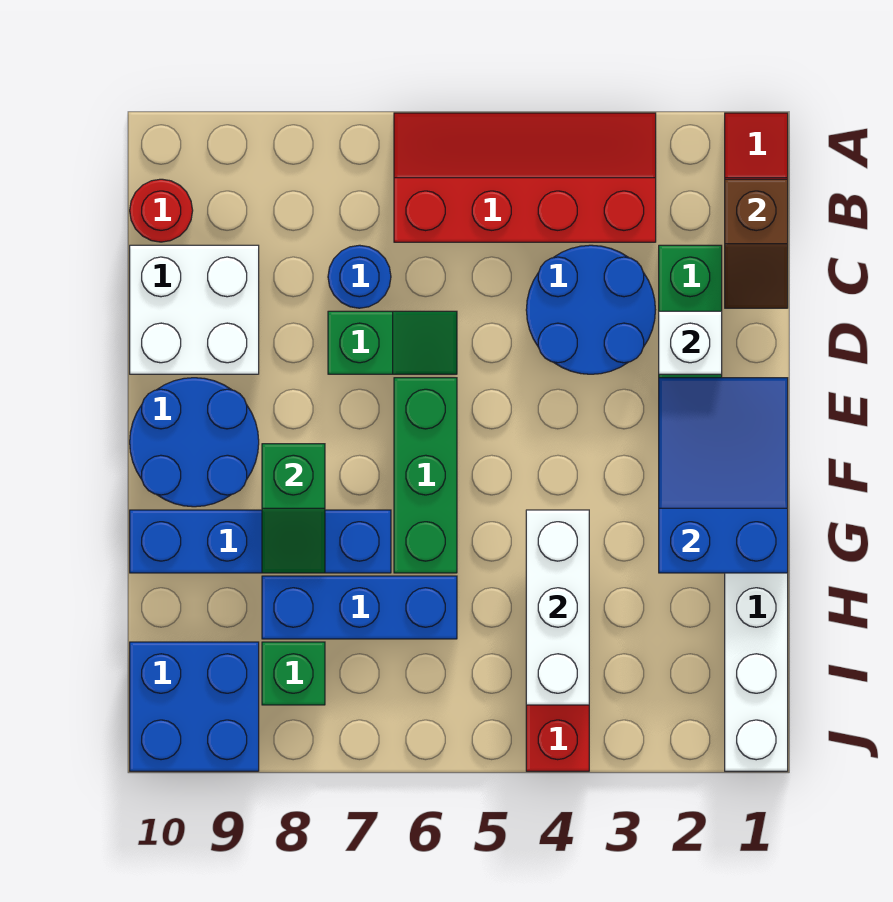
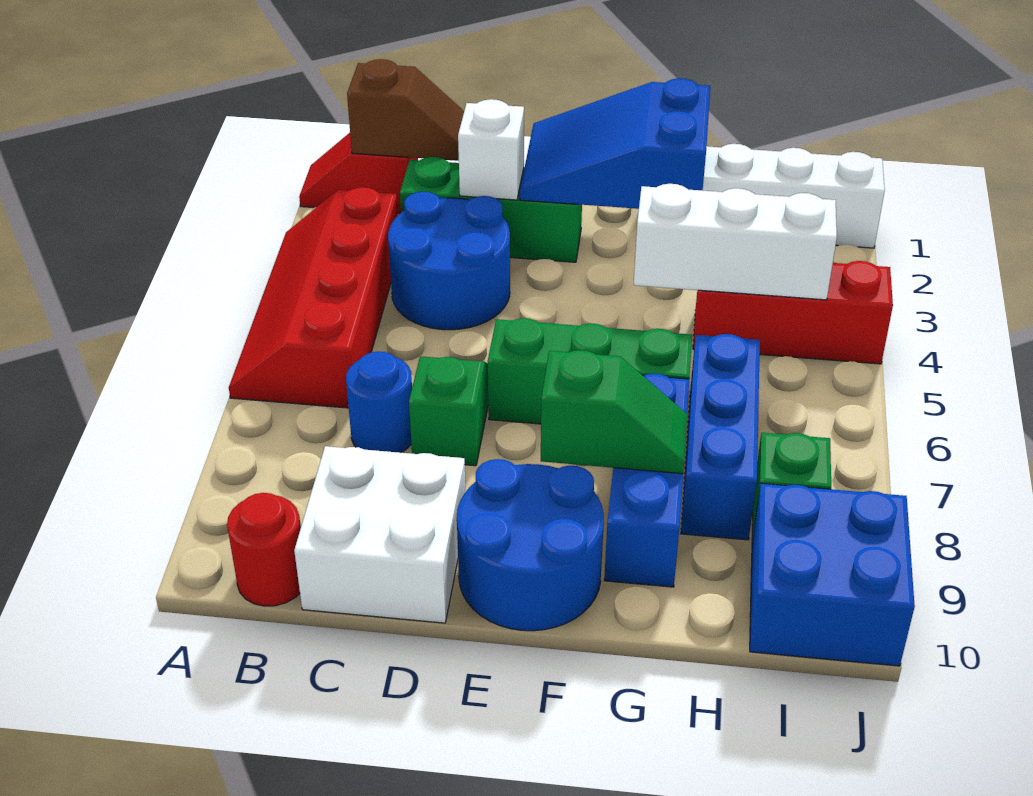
blue 1x4 brick [130,510,391,573] -> blue 1x3 brick [604,373,689,587]

